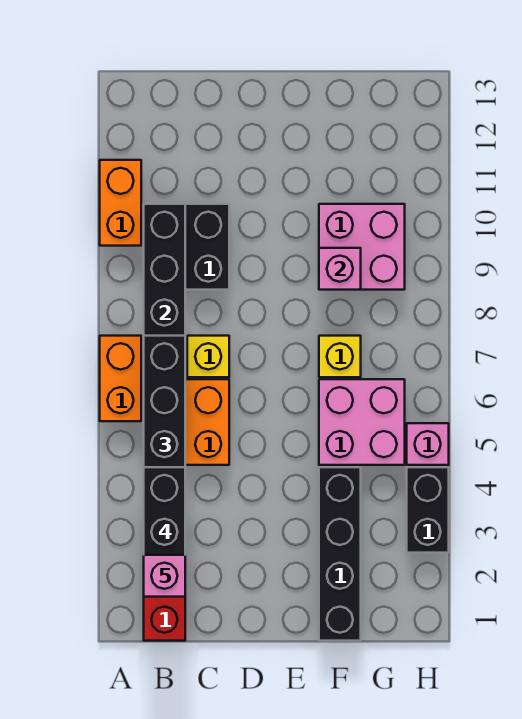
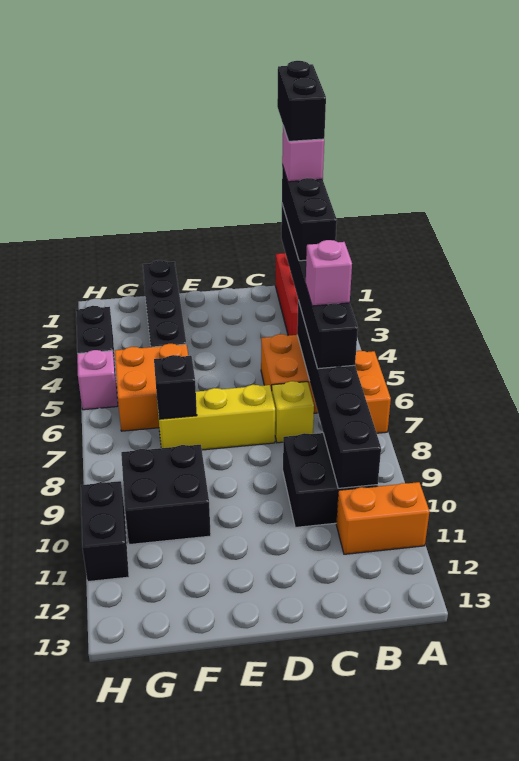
orange 1x2 brick [100,160,141,246] -> orange 1x2 brick turned to [336,482,429,554]
none -> black 1x2 brick [277,61,326,141]
pink 2x2 brick [319,379,405,465] -> orange 2x2 brick [115,344,188,431]
yellow 1x1 brick [319,336,361,377] -> yellow 1x3 brick [157,385,275,450]
none -> black 1x1 brick [154,355,197,419]
pink 2x2 brick [319,204,405,290] -> black 2x2 brick [121,445,211,545]
pink 1x1 brick [319,248,361,290] -> pink 1x1 brick moved to [306,240,352,306]
none -> black 1x2 brick [81,481,129,582]

